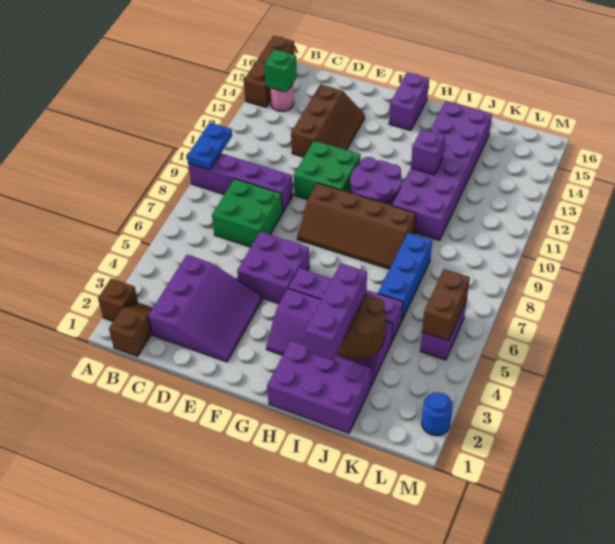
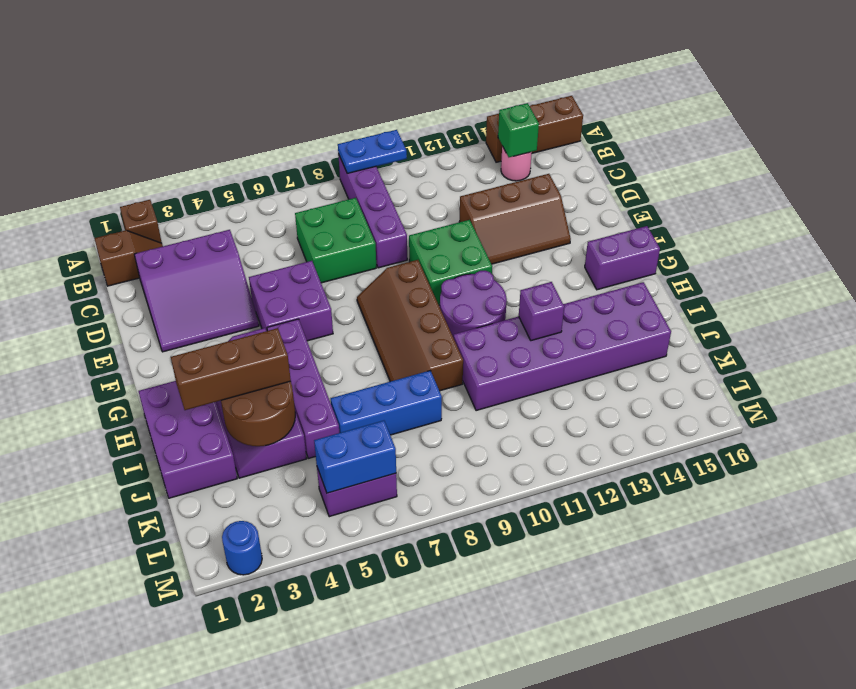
purple 1x3 brick [305,263,367,360] -> brown 1x3 brick [171,328,291,410]
brown 1x2 brick [422,269,470,340] -> blue 1x2 brick [314,421,396,493]

